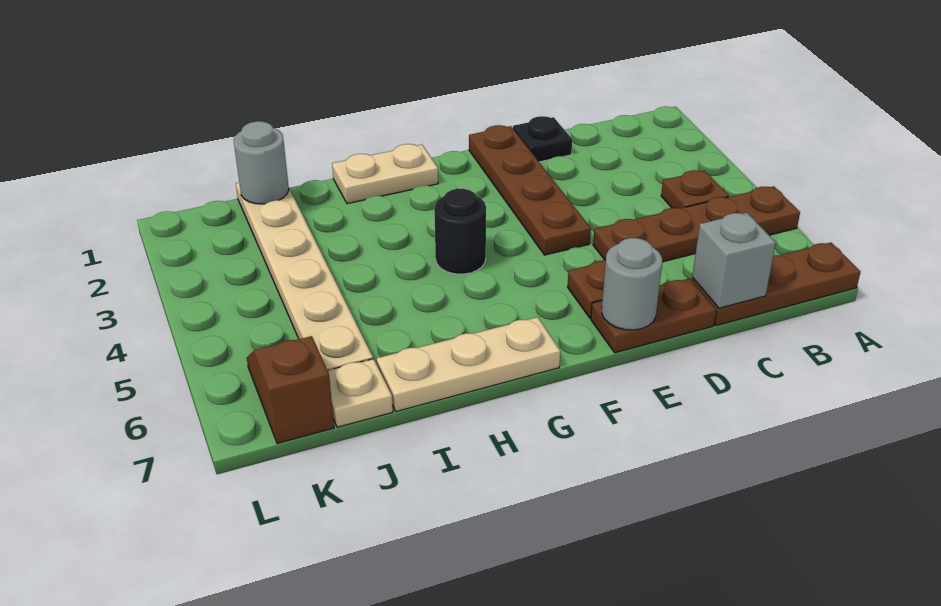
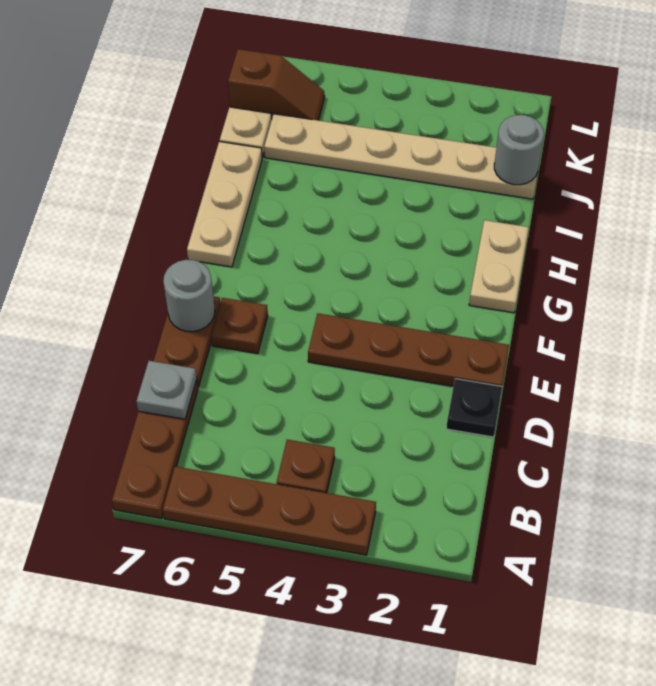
brown 1x4 plate [593,186,800,262] -> brown 1x4 plate turned to [163,467,376,555]
grey 1x1 brick [692,213,776,308] -> grey 1x1 plate [136,361,197,419]
black 1x1 round brick [434,189,486,274] -> none

